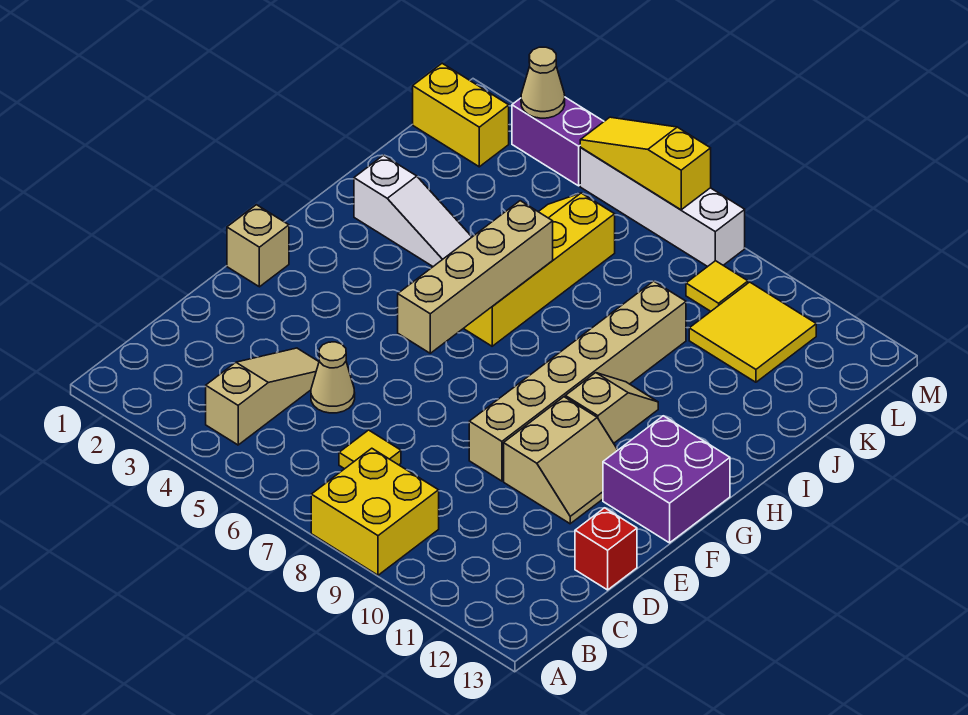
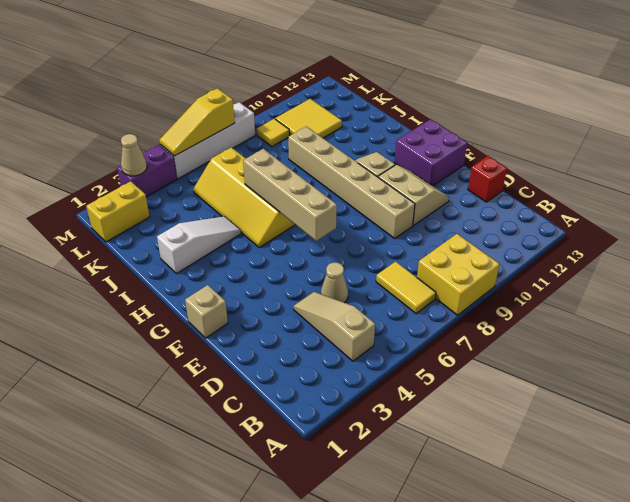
yellow 1x1 tile [339,430,401,469] -> yellow 1x2 tile [376,261,436,314]

